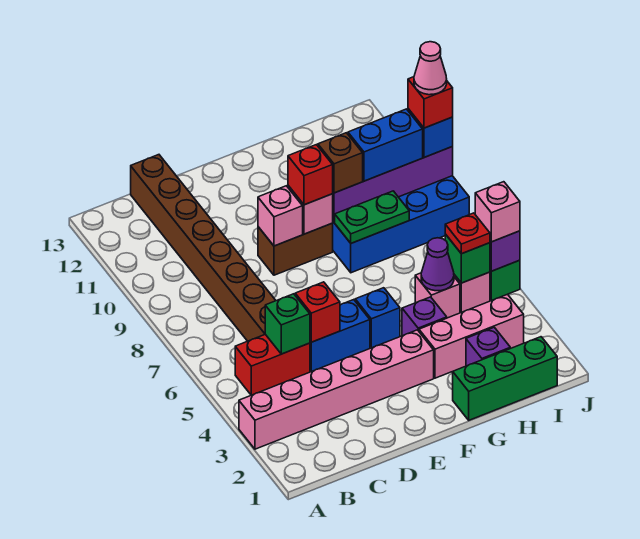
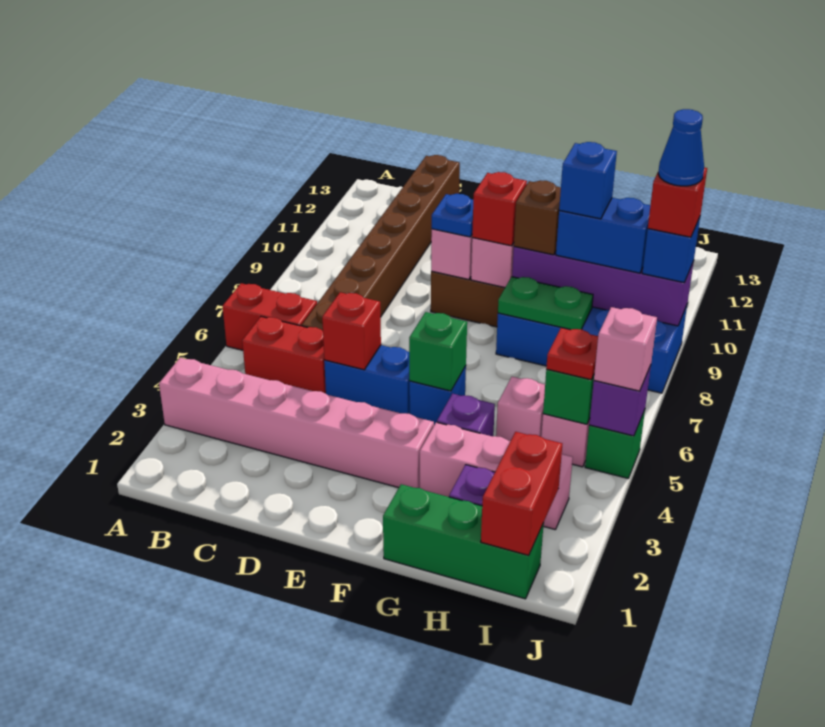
none -> red 1x2 brick [223,283,317,350]
green 1x1 brick [265,294,310,354] -> green 1x1 brick moved to [409,312,467,391]
none -> blue 1x1 plate [432,194,473,237]
purple 1x1 cone [421,238,454,291] -> none
none -> blue 1x1 brick [559,142,617,219]
none -> red 1x2 brick [481,432,562,555]
pink 1x1 cone [414,42,447,95] -> blue 1x1 cone [658,109,704,186]

